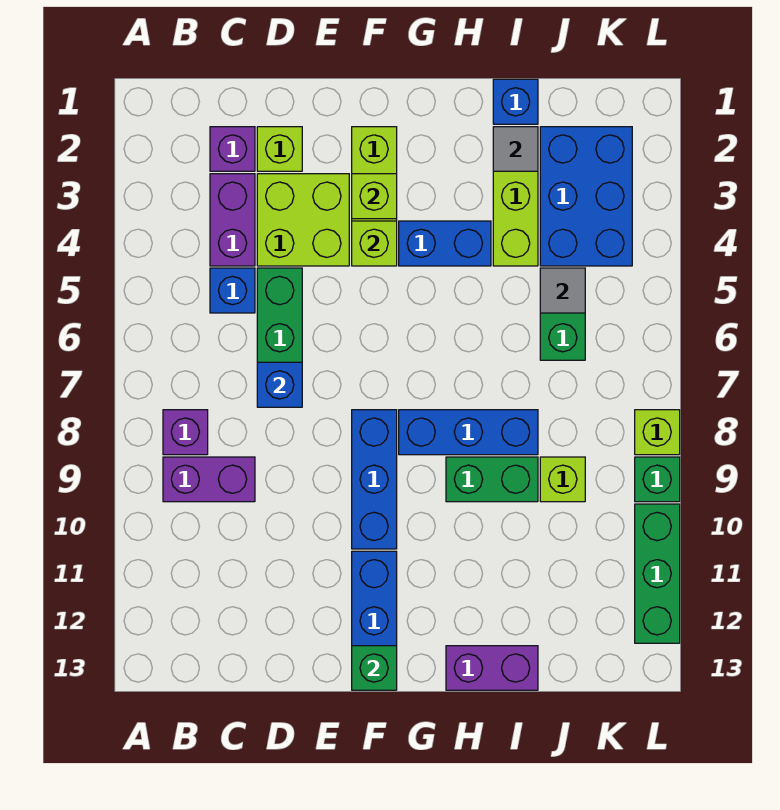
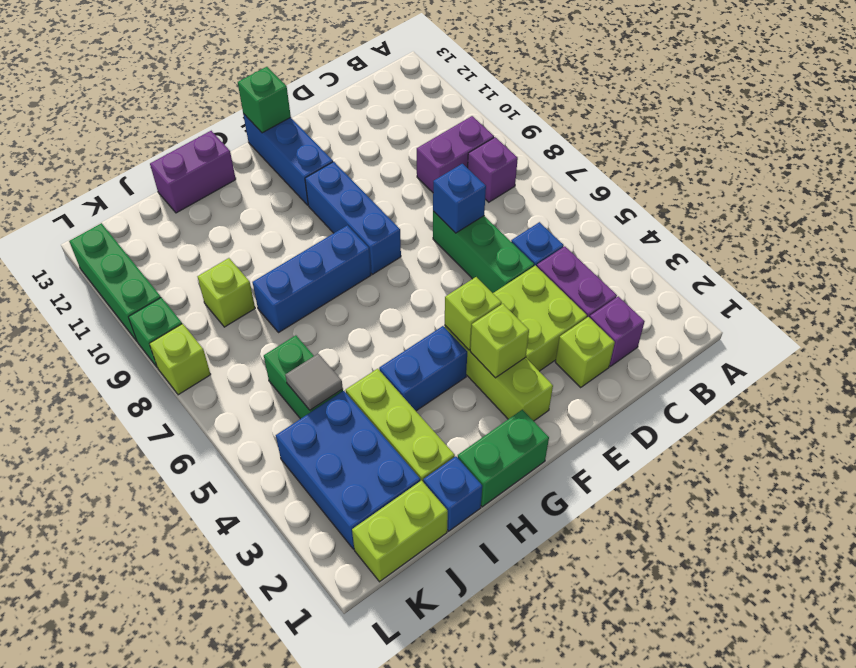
green 1x2 brick [446,457,538,502] -> green 1x2 brick moved to [458,409,549,507]
grey 1x1 tile [493,127,538,171] -> none
none -> lime 1x2 brick [352,481,448,582]

